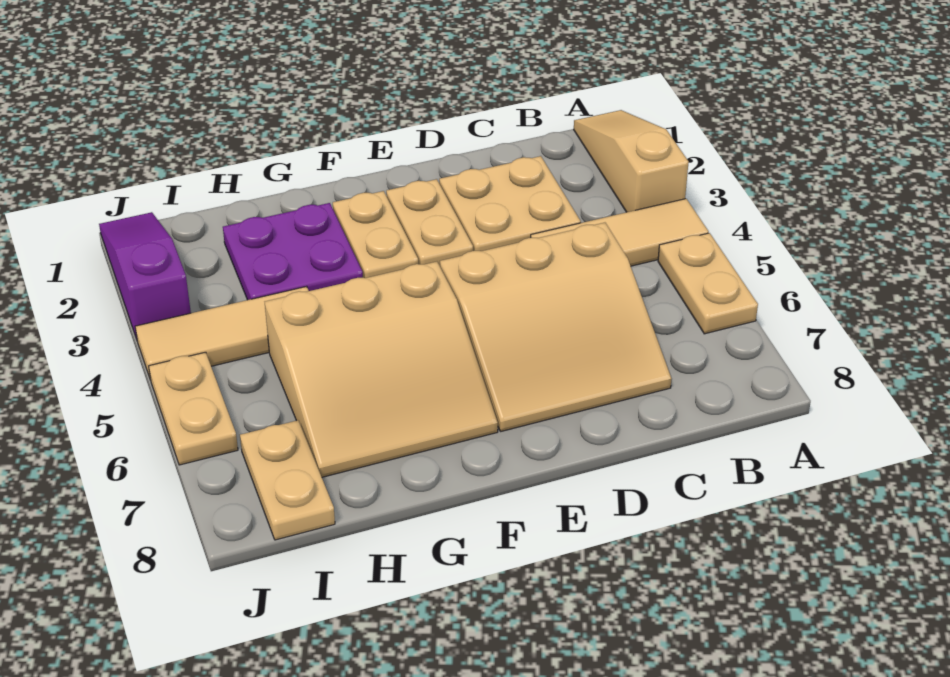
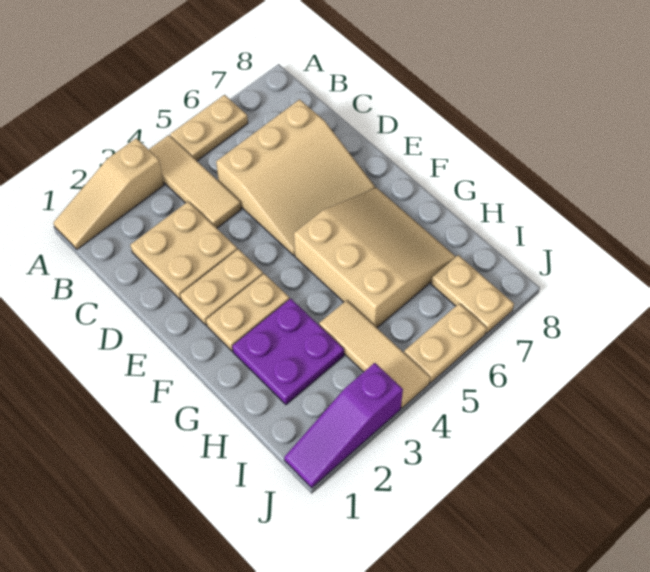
tan 3x3 slope [440,223,671,431] -> tan 3x3 slope turned to [216,99,375,255]
tan 1x2 plate [240,420,335,540] -> tan 1x2 plate turned to [431,255,514,333]

